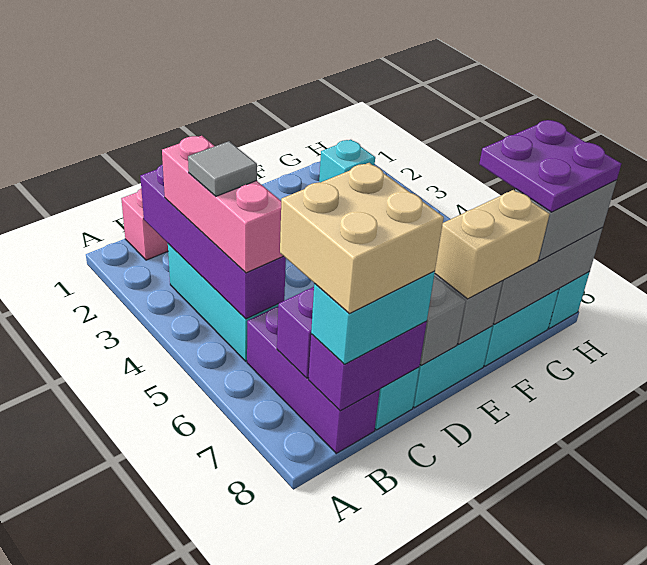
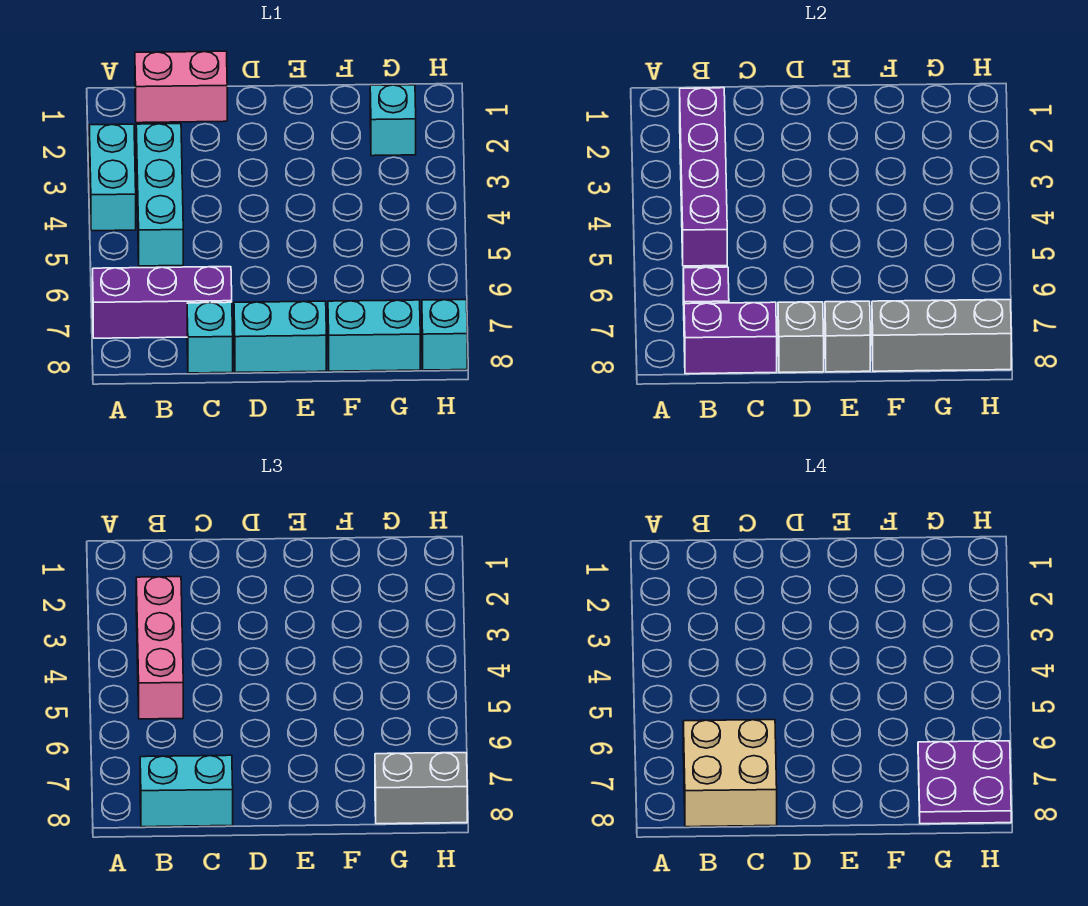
none -> cyan 1x2 brick [89,124,136,231]
grey 1x1 tile [188,141,257,196] -> none
purple 1x3 brick [247,307,380,453] -> purple 1x3 brick turned to [93,267,232,338]
tan 1x2 brick [435,190,549,299] -> none

